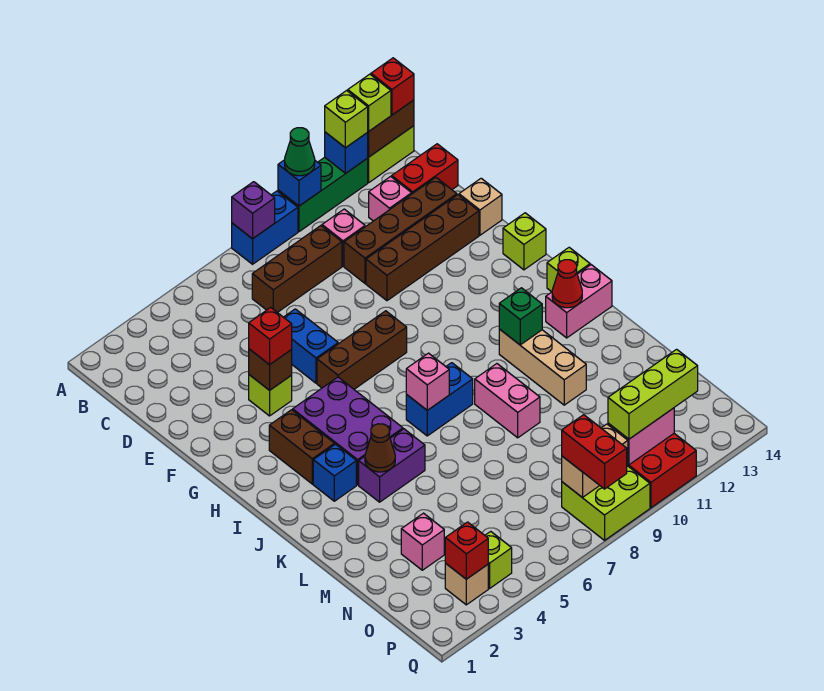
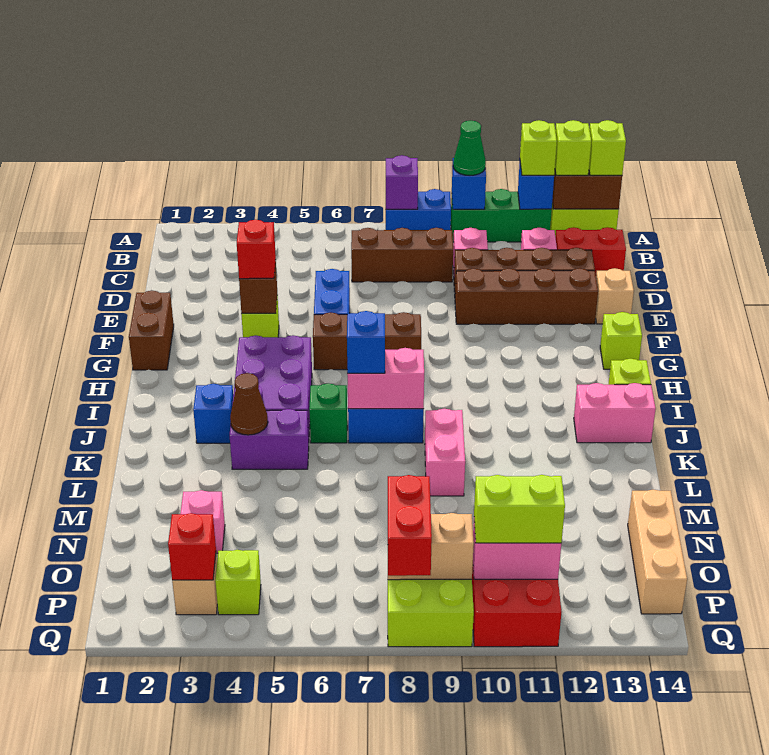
red 1x1 brick [371,58,414,115] -> lime 1x1 brick [589,120,626,175]
brown 1x2 brick [269,410,334,484] -> brown 1x2 brick moved to [129,291,174,370]
pink 1x1 brick [406,353,449,410] -> pink 1x2 brick [347,348,424,409]
none -> blue 1x1 brick [347,311,385,373]
tan 1x3 brick [499,329,586,405] -> tan 1x3 brick moved to [628,490,687,614]
green 1x1 brick [499,288,542,345] -> green 1x1 brick moved to [309,383,347,443]
red 1x1 cone [552,260,582,308] -> none
lime 1x3 brick [608,349,698,439] -> lime 1x2 brick [474,475,565,543]

